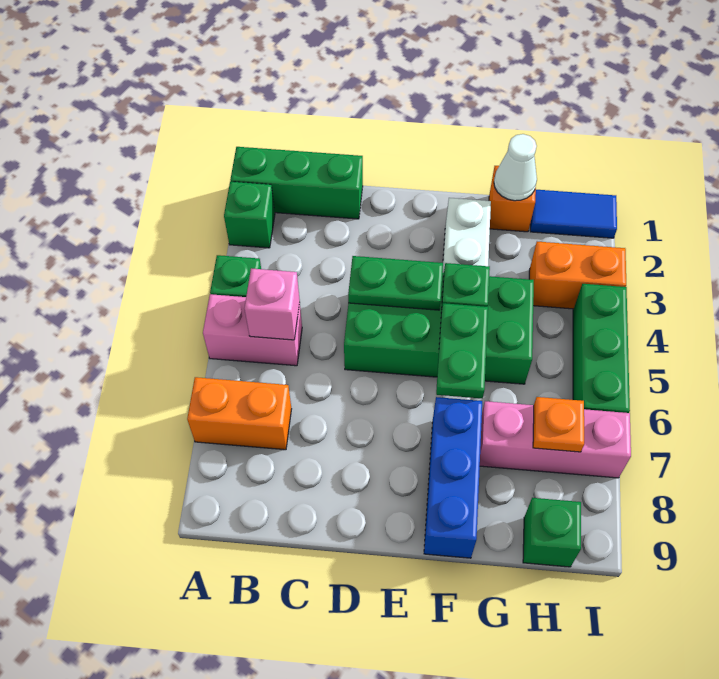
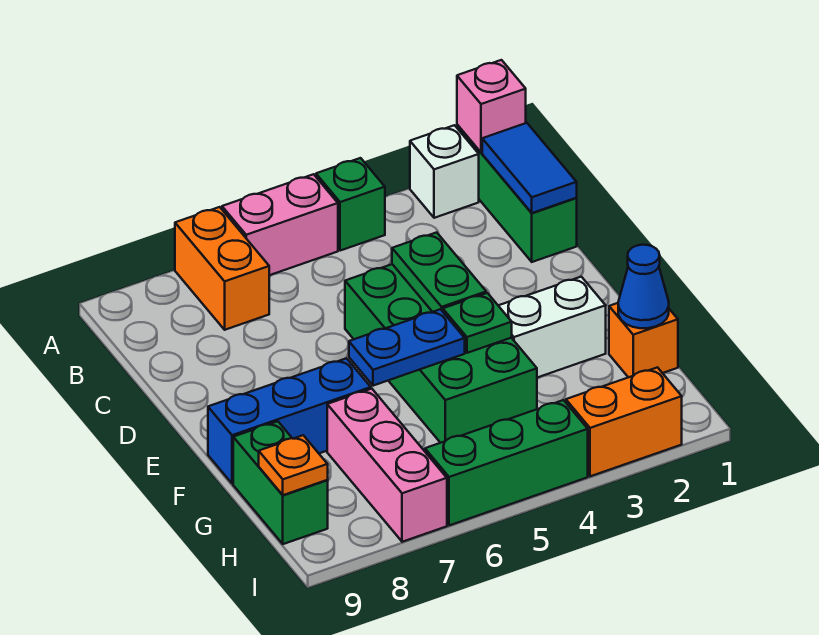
green 1x1 brick [224,181,275,248] -> white 1x1 brick [410,125,479,218]
pink 1x2 brick [203,294,302,366] -> pink 1x2 brick turned to [222,174,338,275]
pink 1x1 brick [244,268,300,340] -> pink 1x1 brick moved to [457,60,526,153]
green 1x2 plate [436,303,488,398] -> blue 1x2 plate [349,309,465,386]
white 1x1 cone [494,134,537,201] -> blue 1x1 cone [618,245,669,328]
blue 1x2 tile [530,190,617,238] -> blue 1x2 tile moved to [482,123,577,213]
orange 1x2 brick [529,242,626,309] -> orange 1x2 brick turned to [566,367,682,476]
orange 1x1 plate [533,397,584,452] -> orange 1x1 plate moved to [259,435,328,495]
green 1x1 brick [523,498,581,567] -> green 1x2 brick [233,421,328,544]

